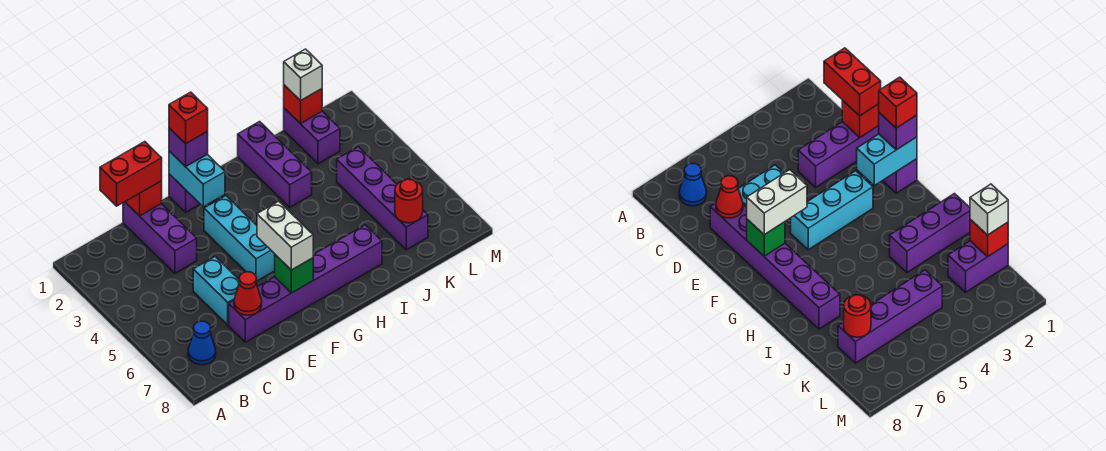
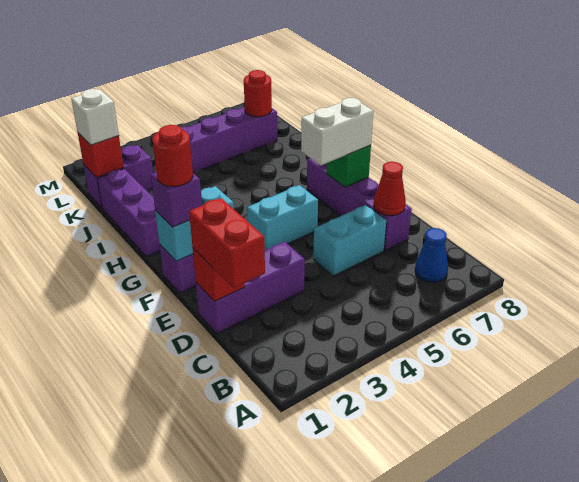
purple 1x6 brick [229,225,382,342] -> purple 1x4 brick [307,158,412,251]
red 1x1 brick [169,92,208,144] -> red 1x1 round brick [153,125,193,187]
cyan 1x3 brick [204,196,275,281] -> cyan 1x2 brick [247,185,318,250]
purple 1x3 brick [238,122,312,207] -> purple 1x3 brick turned to [97,169,160,257]

